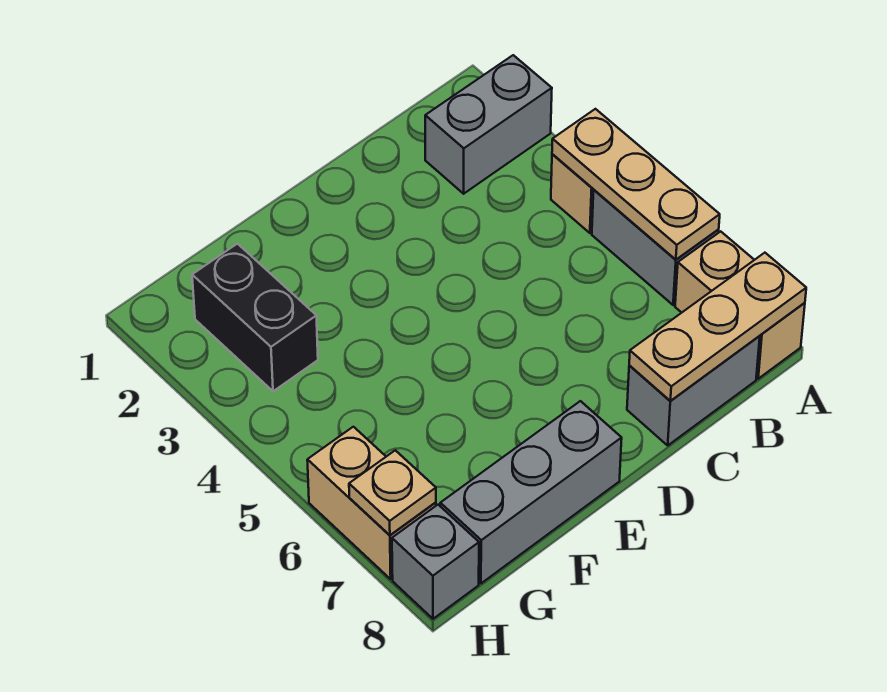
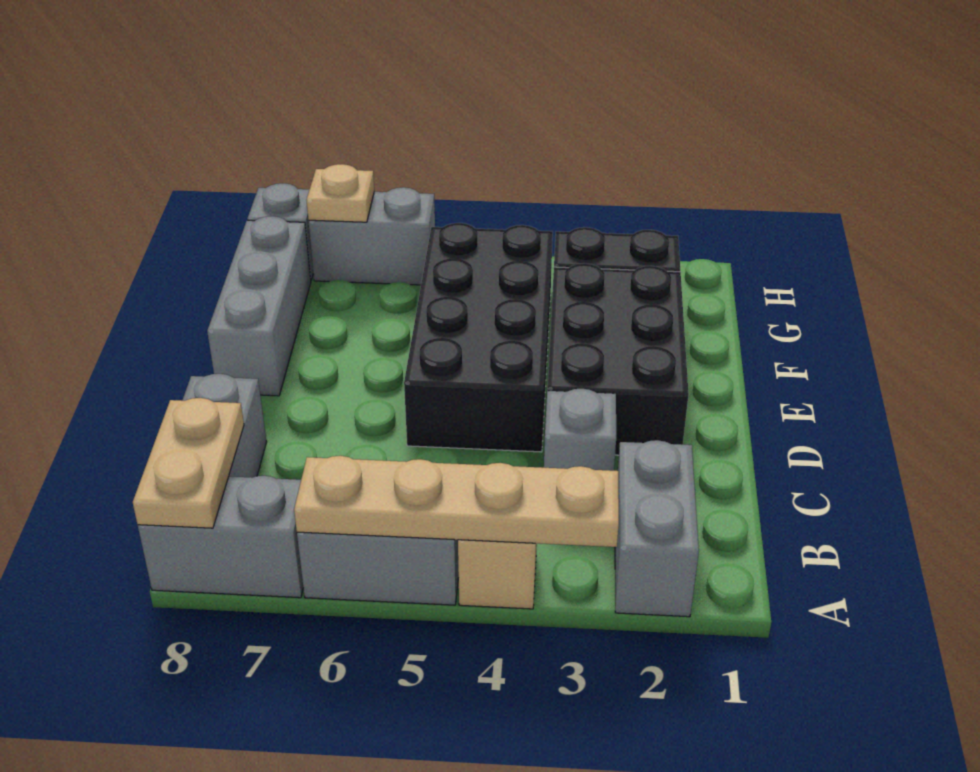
tan 1x3 plate [552,109,720,260] -> tan 1x4 plate [294,456,619,547]
tan 1x2 brick [675,231,805,379] -> grey 1x2 brick [138,476,303,598]
tan 1x3 plate [629,253,806,401] -> tan 1x2 plate [133,398,244,528]
none -> grey 1x1 brick [544,389,616,471]
none -> black 2x3 brick [547,263,689,455]
none -> black 2x4 brick [404,223,553,452]
tan 1x2 brick [307,427,436,579] -> grey 1x2 brick [309,187,435,285]

